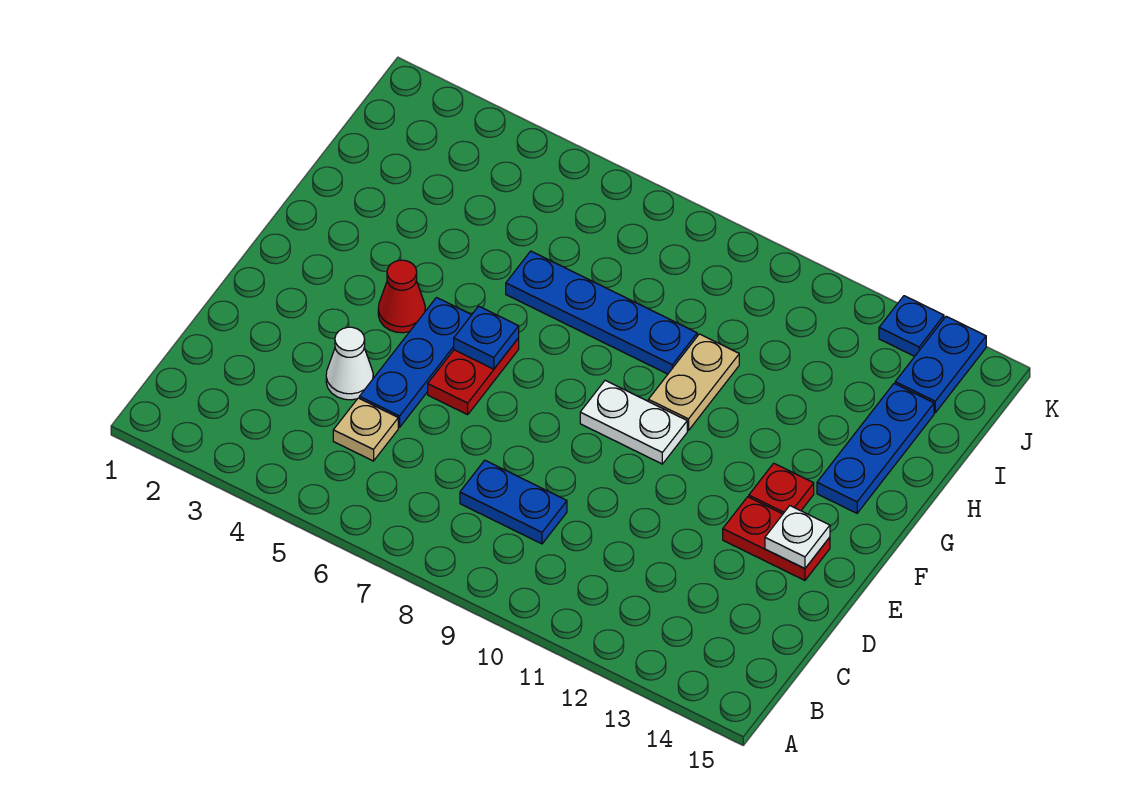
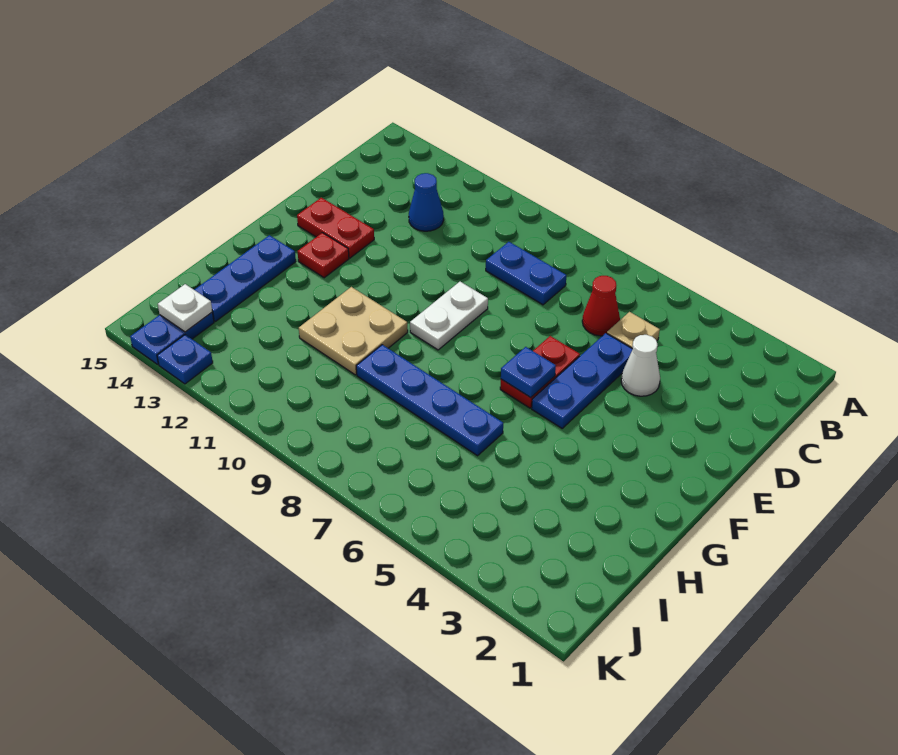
none -> blue 1x1 cone [409,173,444,231]
white 1x1 plate [765,506,830,569] -> white 1x1 plate moved to [158,284,212,332]
red 1x1 cone [378,260,425,333] -> red 1x1 cone moved to [582,276,620,336]
white 1x2 plate [580,380,687,464] -> white 1x2 plate turned to [410,282,488,350]
tan 1x2 plate [648,334,739,431] -> tan 2x2 plate [299,287,408,375]

